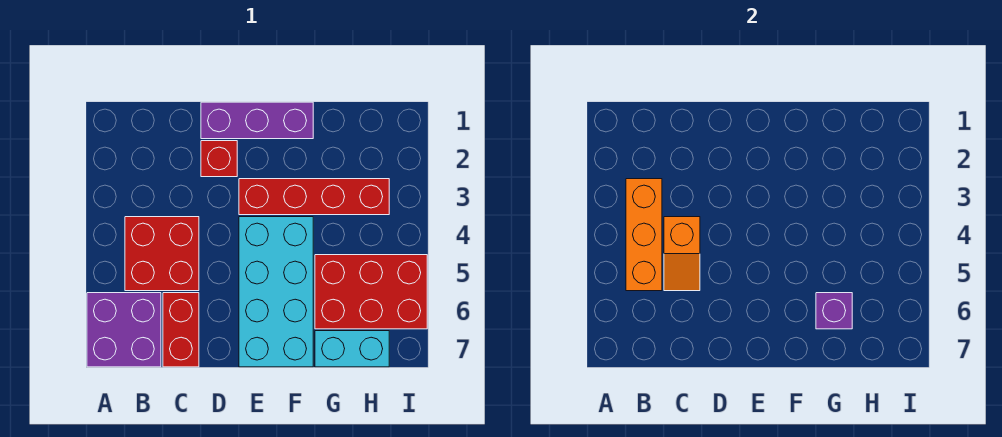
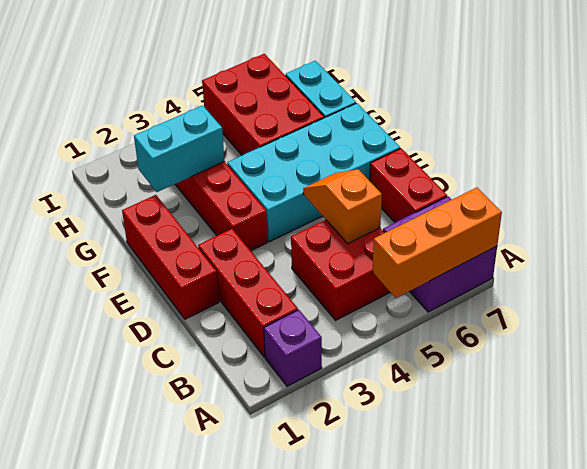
orange 1x3 brick [626,179,662,291] -> orange 1x3 brick moved to [373,187,502,298]
orange 1x2 slope [664,217,700,291] -> orange 1x2 slope turned to [303,169,382,244]
red 1x2 brick [163,293,199,367] -> red 1x2 brick turned to [370,148,447,222]
purple 1x3 brick [201,102,313,139] -> red 1x3 brick [122,195,219,319]
red 1x1 brick [201,141,237,177] -> red 1x3 brick [198,229,298,357]
none -> cyan 1x2 brick [134,105,225,192]
purple 1x1 brick [816,293,852,329] -> purple 1x1 brick moved to [264,310,322,386]

